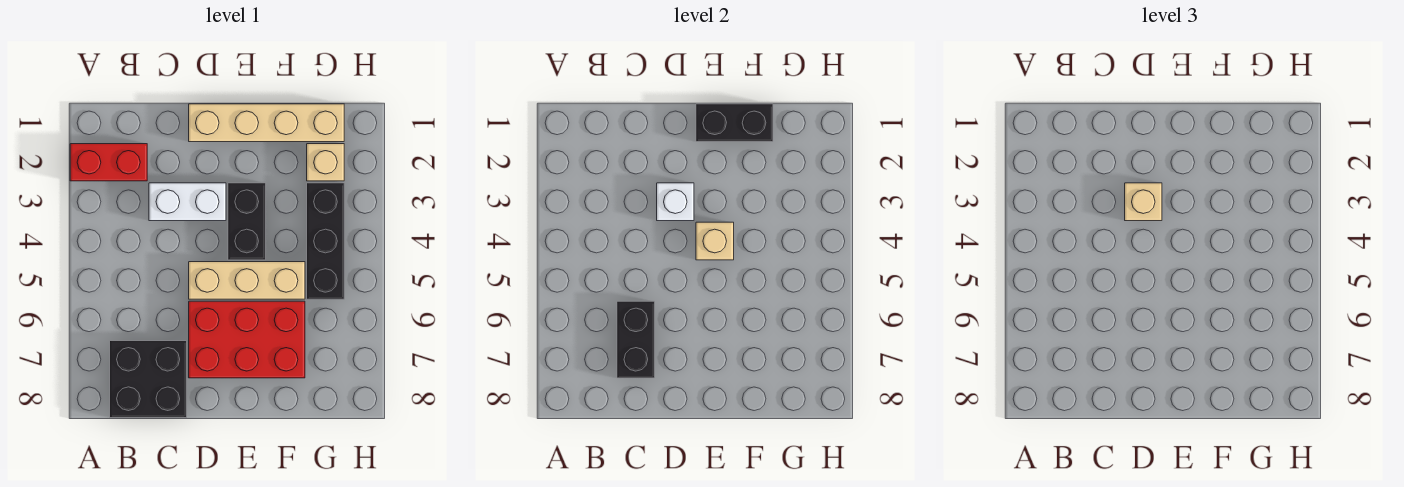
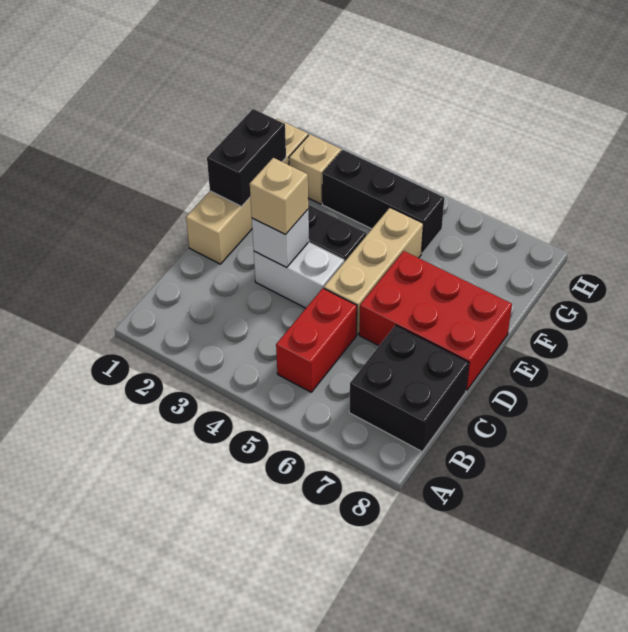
red 1x2 brick [70,144,147,181] -> red 1x2 brick moved to [276,288,357,392]
white 1x2 brick [149,183,226,221] -> white 1x2 brick turned to [254,242,344,308]
black 1x2 brick [617,301,655,378] -> none
red 2x3 brick [189,301,305,378] -> red 2x3 brick turned to [359,251,512,391]
tan 1x1 brick [696,222,734,260] -> none

